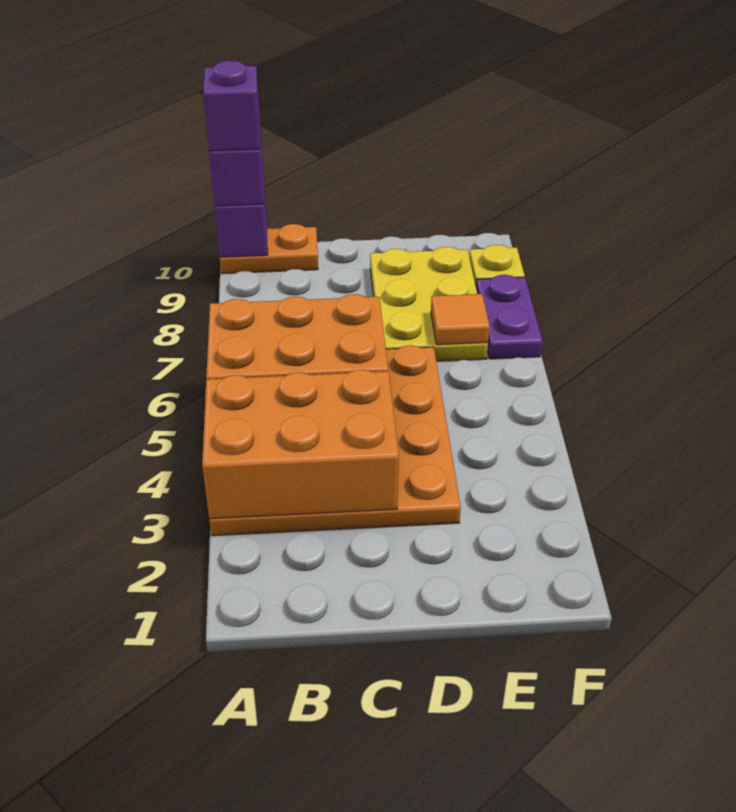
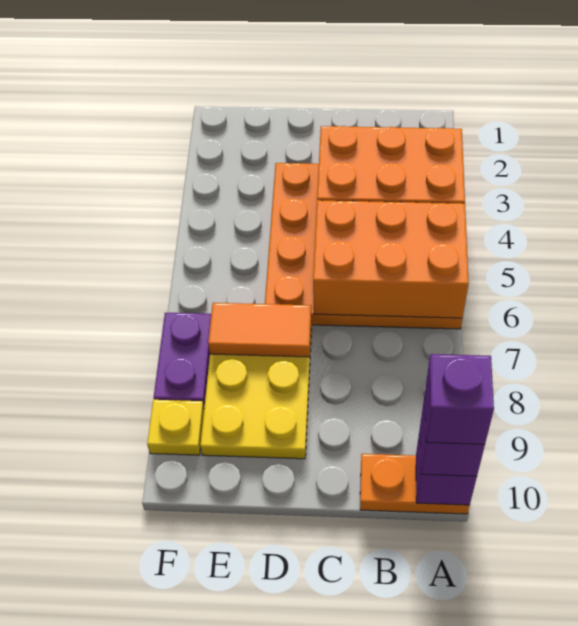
orange 1x1 tile [431,294,490,345] -> orange 1x2 tile [208,303,311,357]

